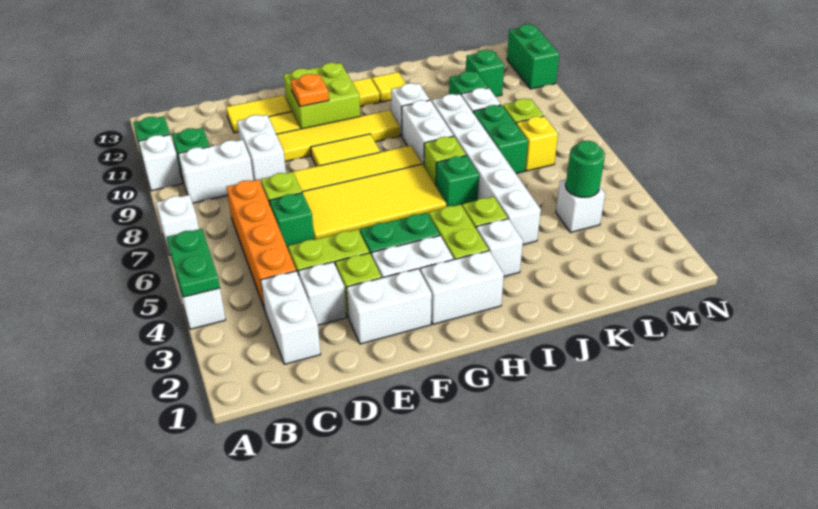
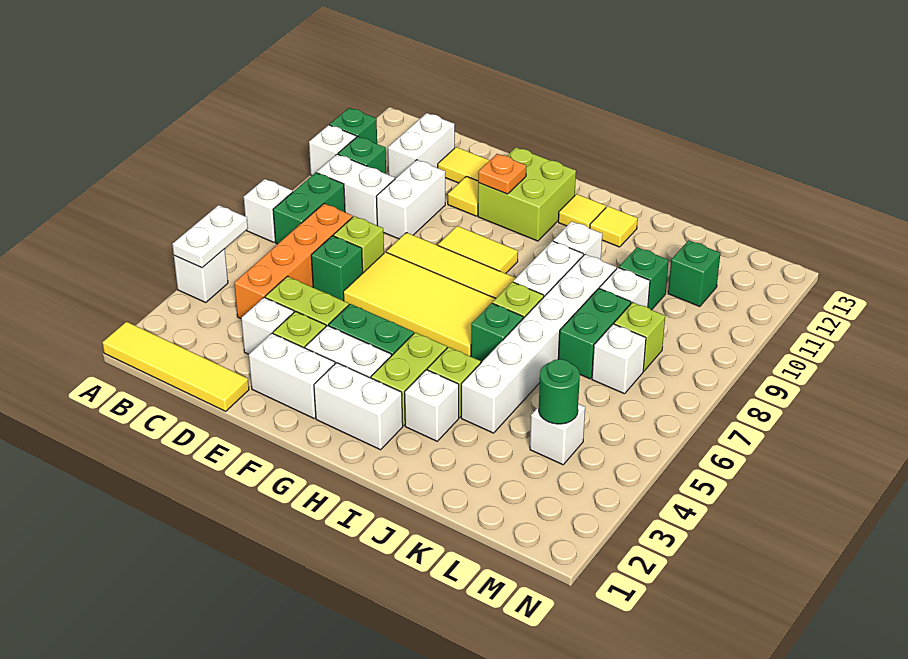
green 1x2 plate [166,229,220,297] -> white 1x2 plate [172,205,248,268]
white 1x2 brick [261,271,321,364] -> white 1x2 brick moved to [388,113,455,179]
yellow 1x4 tile [276,110,400,161] -> yellow 1x4 tile moved to [102,322,249,411]
yellow 1x1 brick [516,116,558,171] -> white 1x1 brick [592,324,646,394]
green 1x2 brick [507,24,559,89] -> green 1x2 brick moved to [273,173,345,244]

